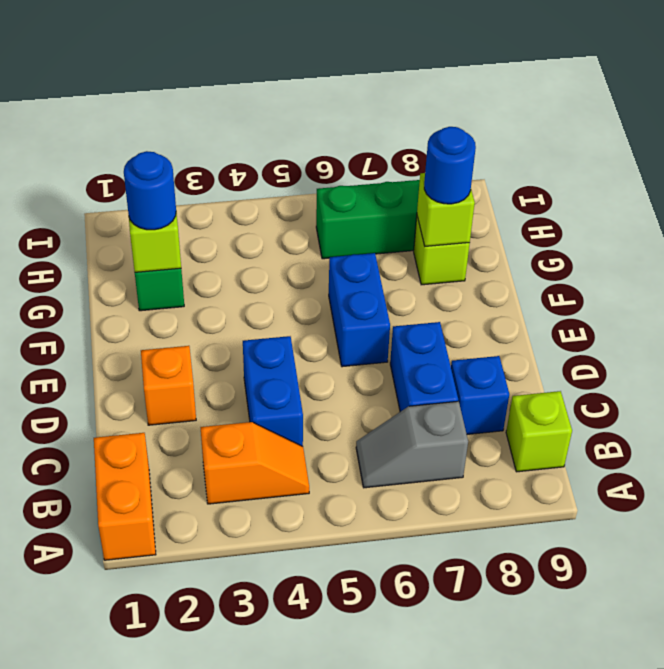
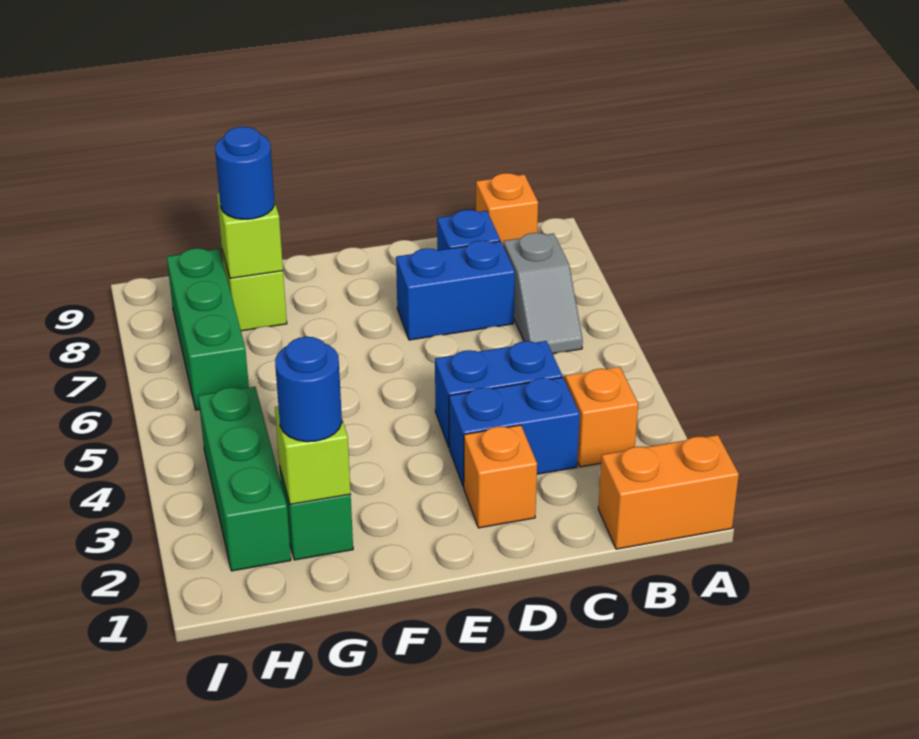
lime 1x1 brick [506,391,572,472] -> orange 1x1 brick [476,173,538,244]
blue 1x2 brick [329,253,390,367] -> blue 1x2 brick moved to [449,377,580,487]
none -> green 1x3 brick [198,387,291,571]

